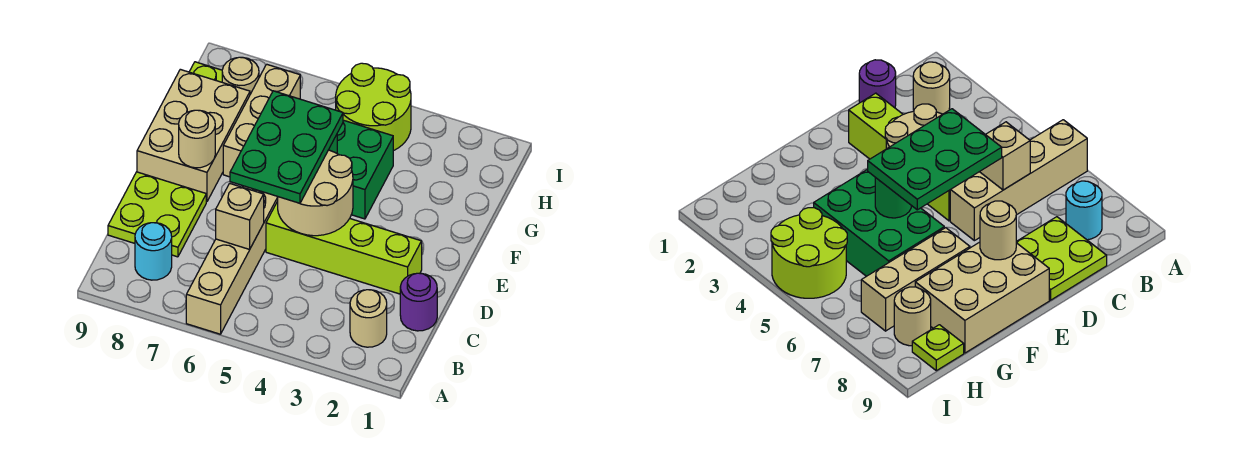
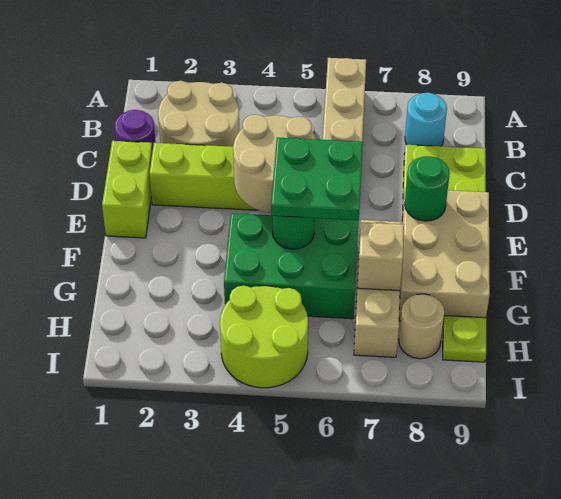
tan 1x1 round brick [350,290,387,347] -> tan 2x2 round brick [158,81,239,147]
tan 1x1 brick [216,183,264,249] -> tan 1x1 brick moved to [357,222,404,291]
none -> lime 1x2 brick [102,141,153,238]
green 2x3 plate [230,91,343,203] -> green 2x2 plate [271,138,363,220]
tan 1x1 round brick [179,110,215,168] -> green 1x1 round brick [405,156,450,221]

